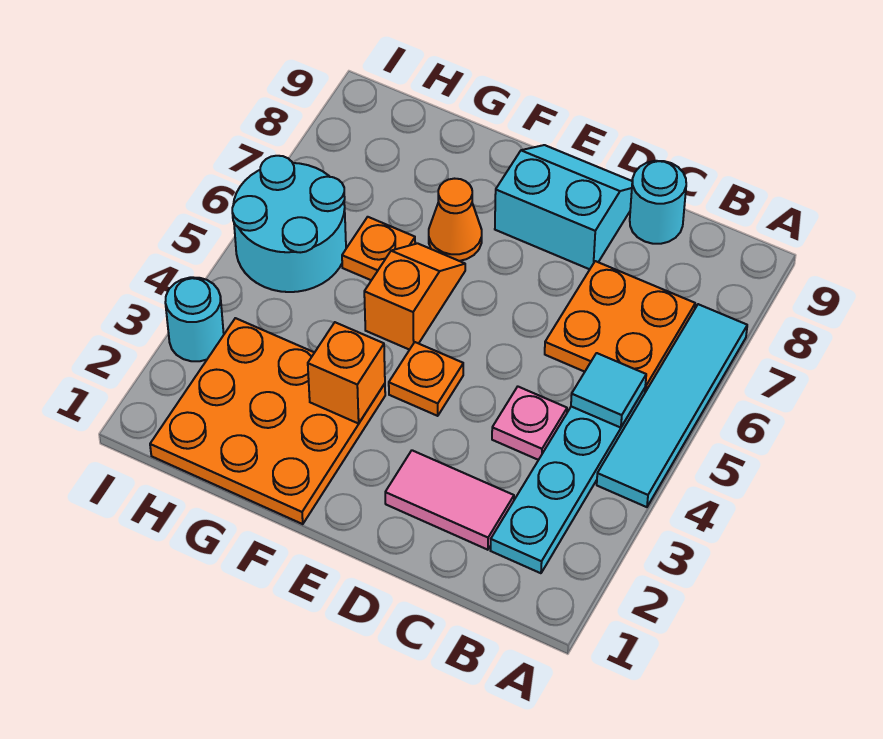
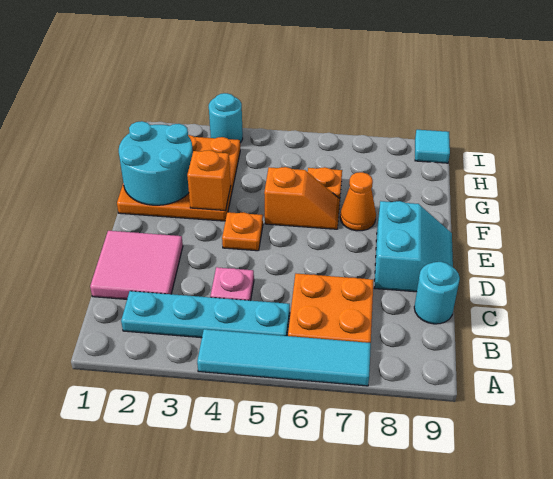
cyan 1x1 tile [571,353,646,428] -> cyan 1x1 tile moved to [415,130,450,163]
pink 1x2 tile [385,450,514,550] -> pink 2x2 tile [90,231,183,299]
cyan 2x2 round brick [232,156,346,292] -> cyan 2x2 round brick moved to [119,121,193,205]

